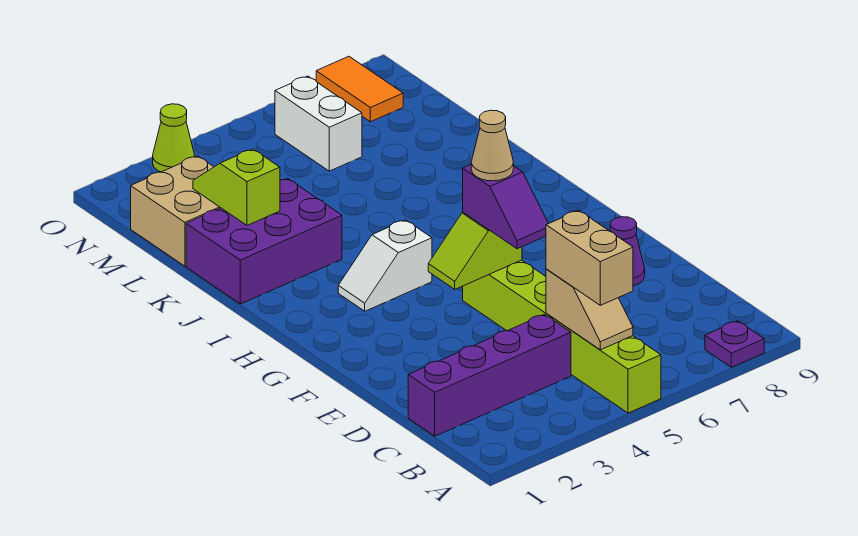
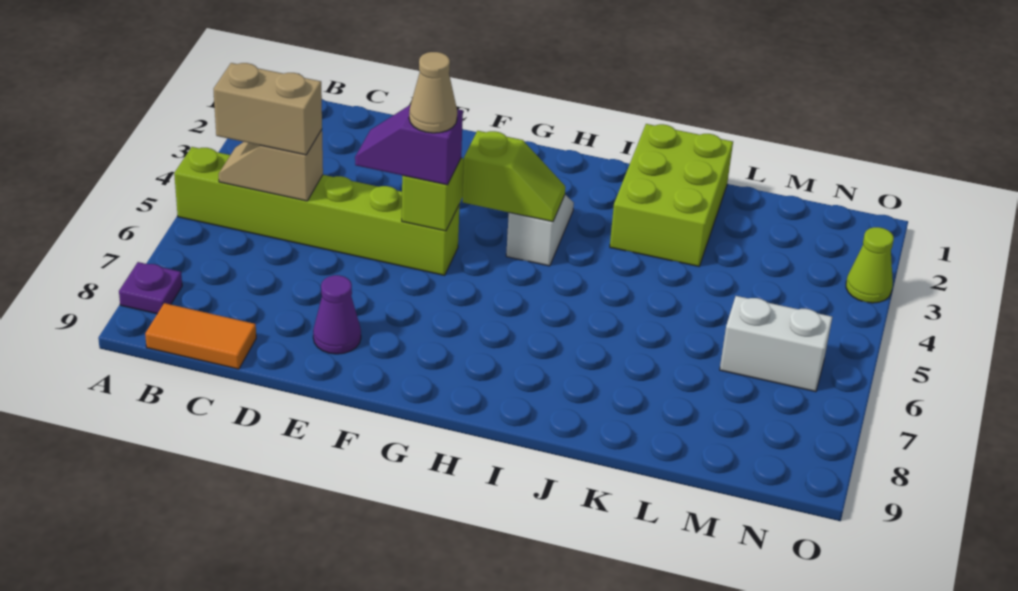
purple 1x4 brick [408,314,571,436] -> none
purple 2x3 brick [186,179,342,304] -> lime 2x3 brick [610,124,733,266]
lime 1x2 slope [193,149,280,225] -> lime 1x2 slope moved to [462,131,565,222]
tan 2x2 brick [131,156,220,266] -> none
orange 1x2 tile [316,56,403,122] -> orange 1x2 tile moved to [145,303,256,369]

